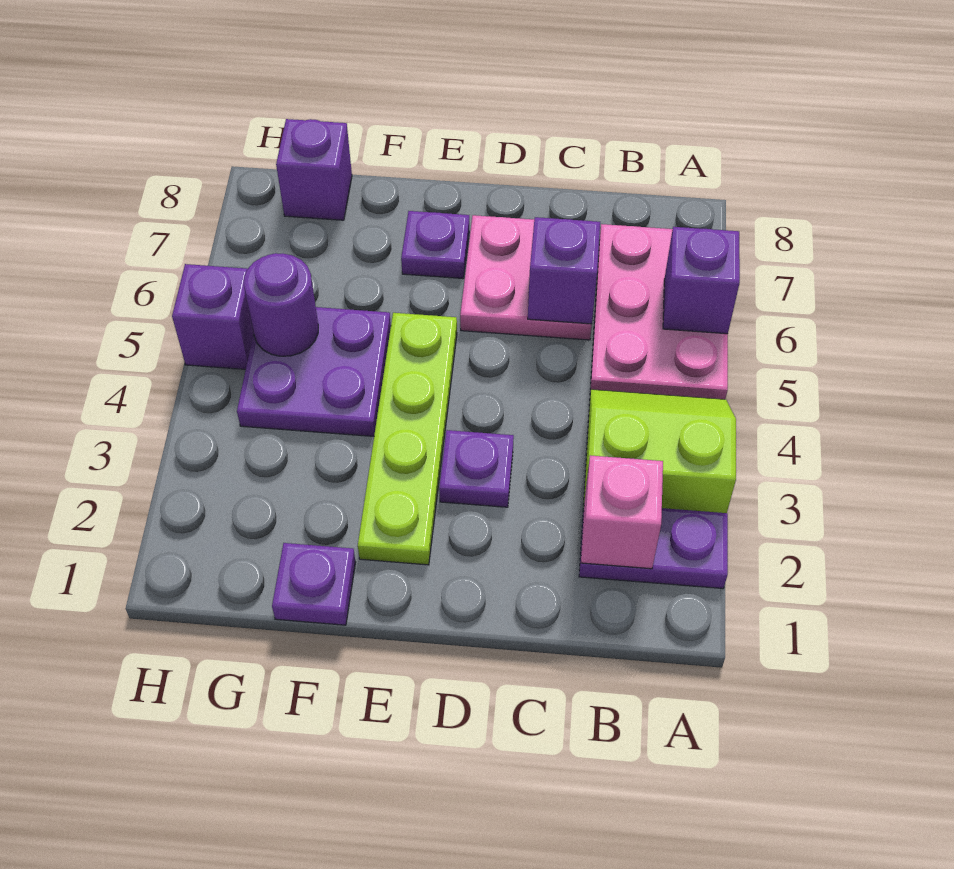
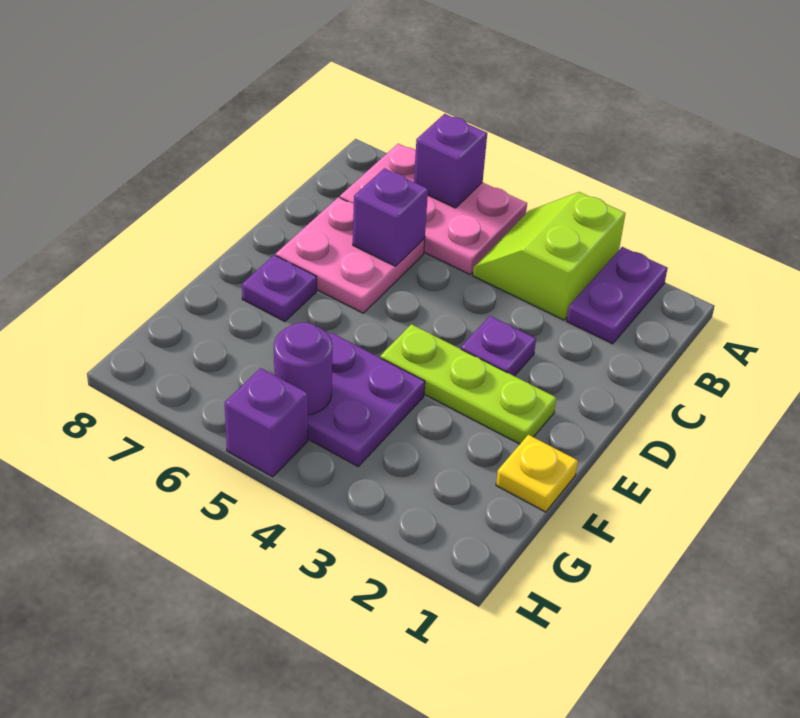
pink 1x1 brick [581,455,663,569] -> none
lime 1x4 plate [358,313,457,565] -> lime 1x3 plate [380,324,556,444]
purple 1x1 plate [272,543,356,625] -> yellow 1x1 plate [496,435,578,512]
purple 1x1 brick [276,119,352,220] -> none

